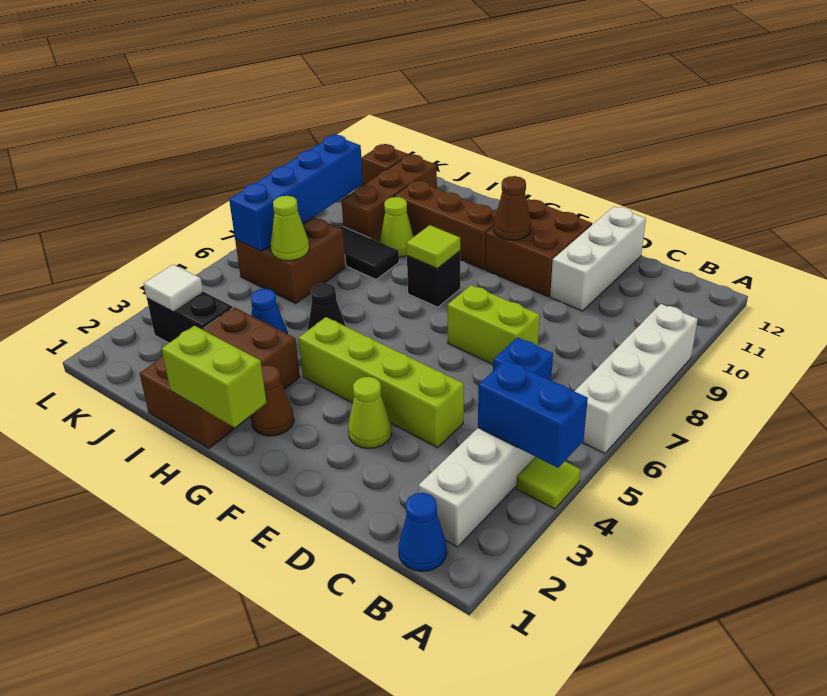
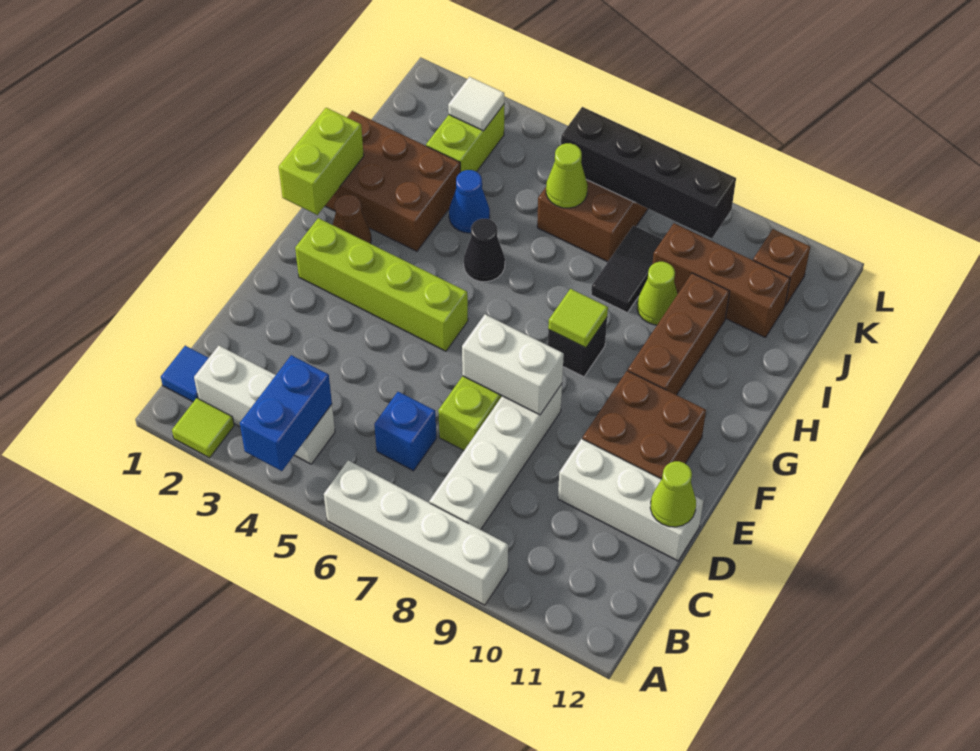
lime 1x1 tile [516,457,581,509] -> lime 1x1 tile moved to [172,398,234,458]
blue 1x1 cone [398,493,447,571] -> blue 1x1 tile [161,346,208,402]
none -> white 1x4 brick [429,384,562,530]
lime 1x4 brick [298,317,464,448] -> lime 1x4 brick turned to [295,218,468,351]
lime 1x1 cone [348,377,392,448] -> lime 1x1 cone moved to [650,461,696,527]
none -> white 1x2 brick [462,314,564,415]
brown 1x1 cone [494,176,531,240] -> none
black 1x2 brick [147,291,233,343] -> lime 1x2 brick [426,105,504,172]
blue 1x4 brick [229,135,363,251] -> black 1x4 brick [561,107,736,239]

